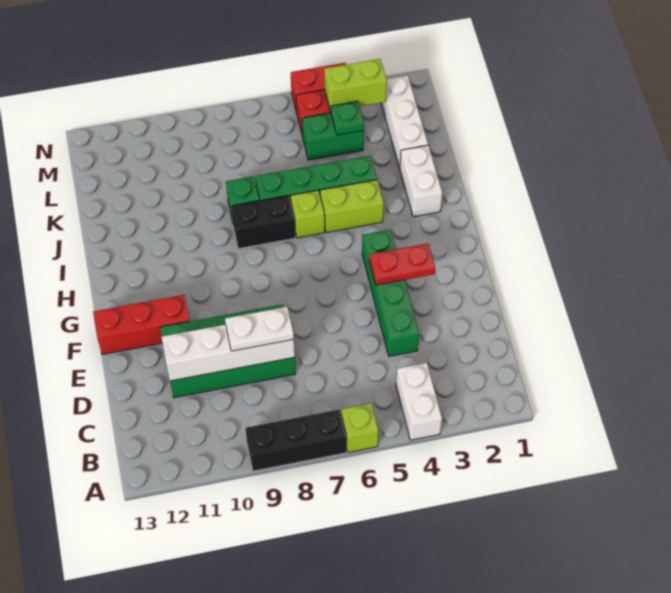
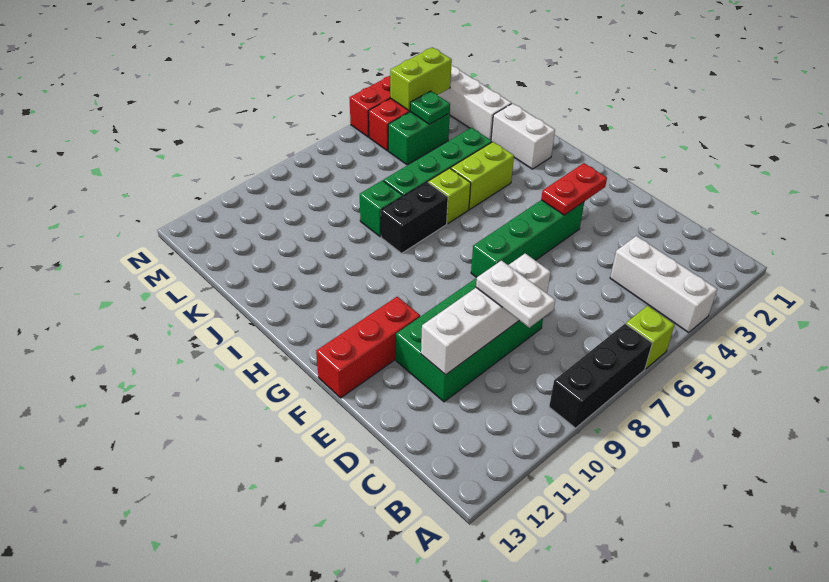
white 1x2 brick [396,363,442,440] -> white 1x3 brick [610,236,717,333]
green 1x4 brick [362,230,419,357] -> green 1x4 brick turned to [471,200,584,277]
white 1x2 plate [225,307,294,351] -> white 1x2 plate turned to [476,261,555,328]

